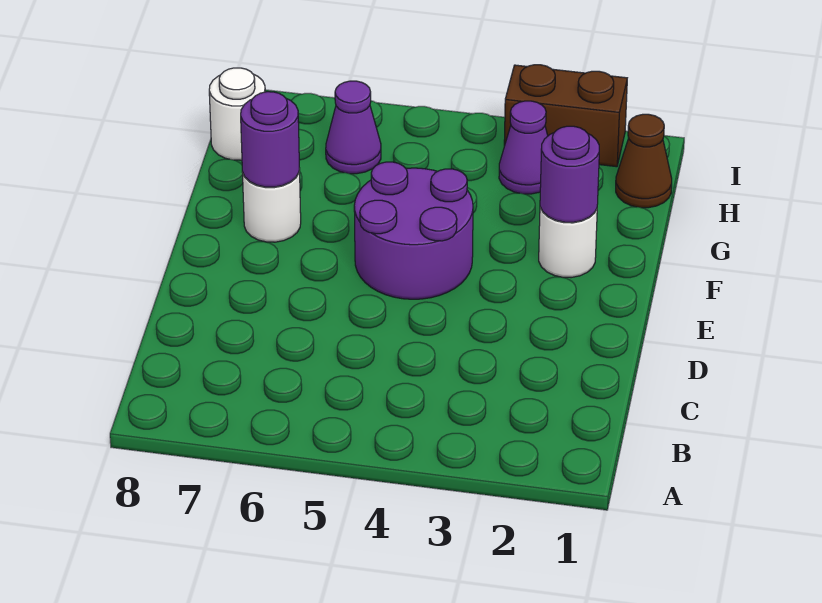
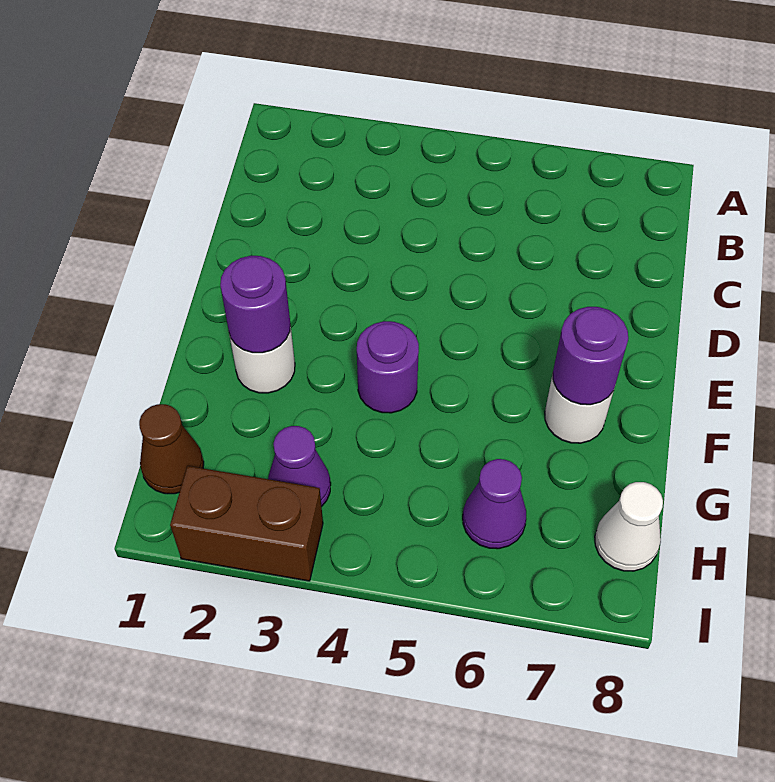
purple 2x2 round brick [354,162,473,299] -> purple 1x1 round brick [357,321,419,413]
white 1x1 round brick [209,68,265,160] -> white 1x1 cone [595,482,663,571]

